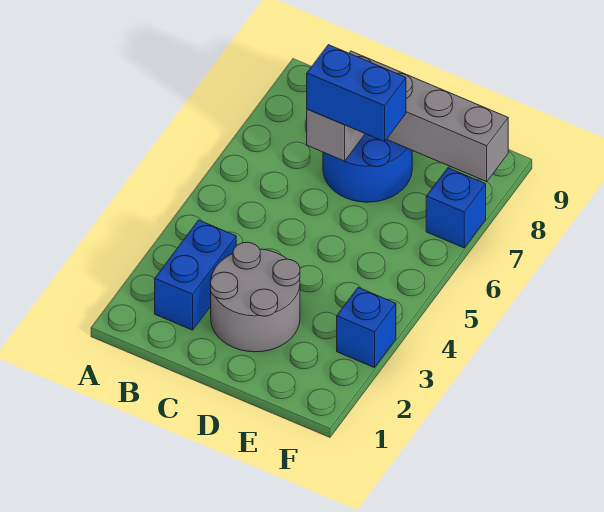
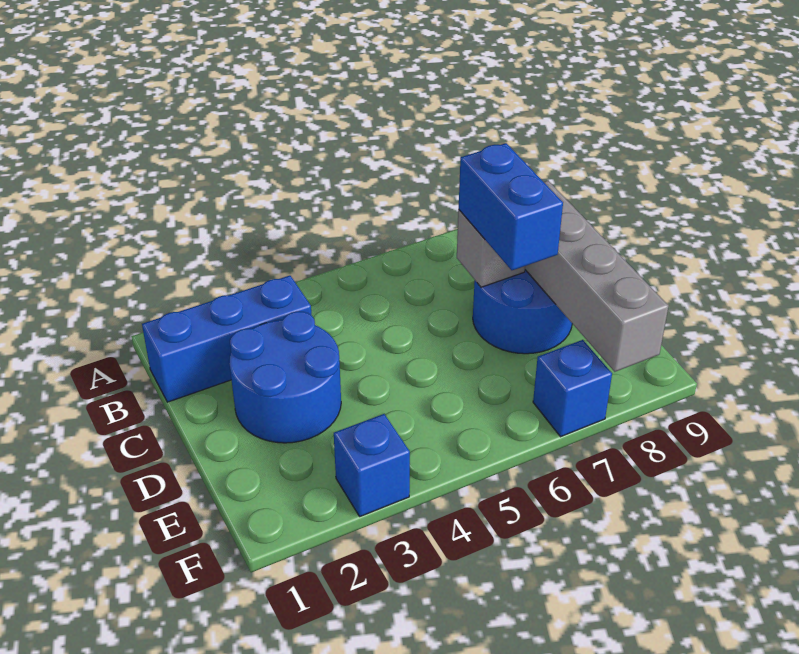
blue 1x2 brick [155,220,236,330] -> blue 1x3 brick [142,276,311,402]
grey 2x2 round brick [211,242,300,352] -> blue 2x2 round brick [229,311,341,443]

